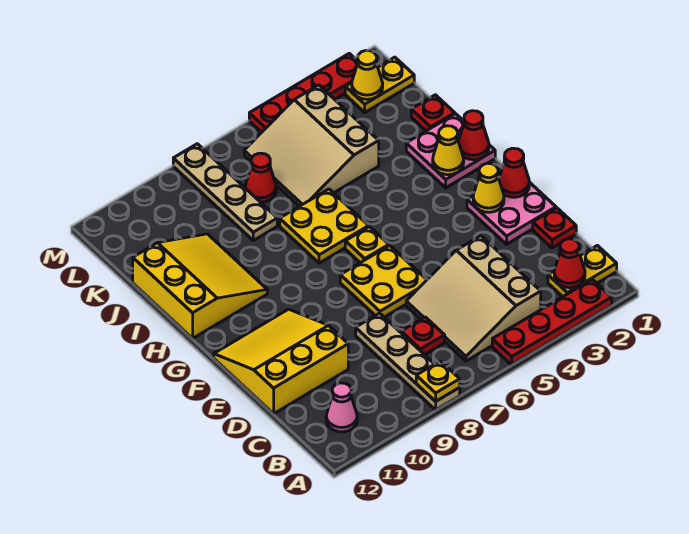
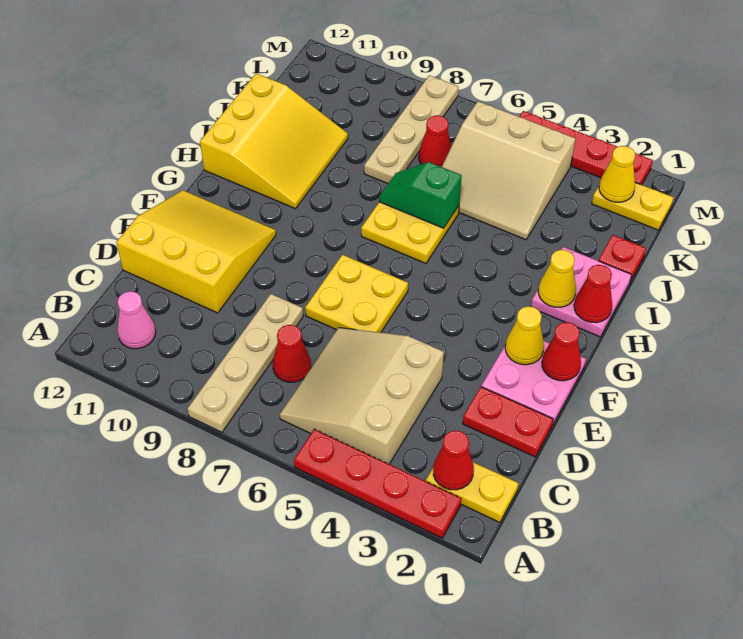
yellow 1x1 plate [416,361,460,401] -> none
red 1x1 plate [401,317,445,355] -> red 1x1 cone [273,325,311,382]
red 1x1 plate [533,208,576,248] -> red 1x2 plate [463,387,553,457]
yellow 1x1 plate [345,227,389,263] -> none
none -> green 1x2 slope [379,162,462,228]
tan 3x3 slope [244,85,379,206] -> tan 3x3 slope turned to [442,101,575,240]

